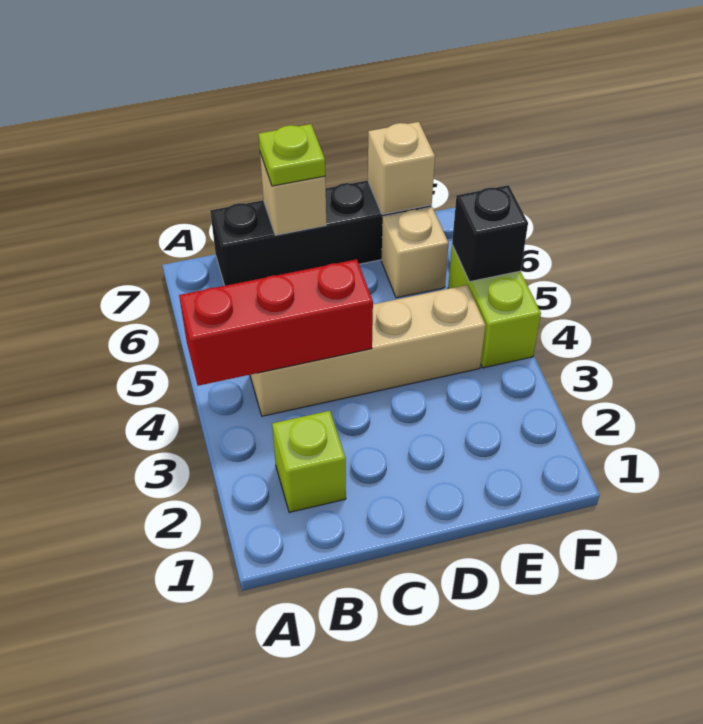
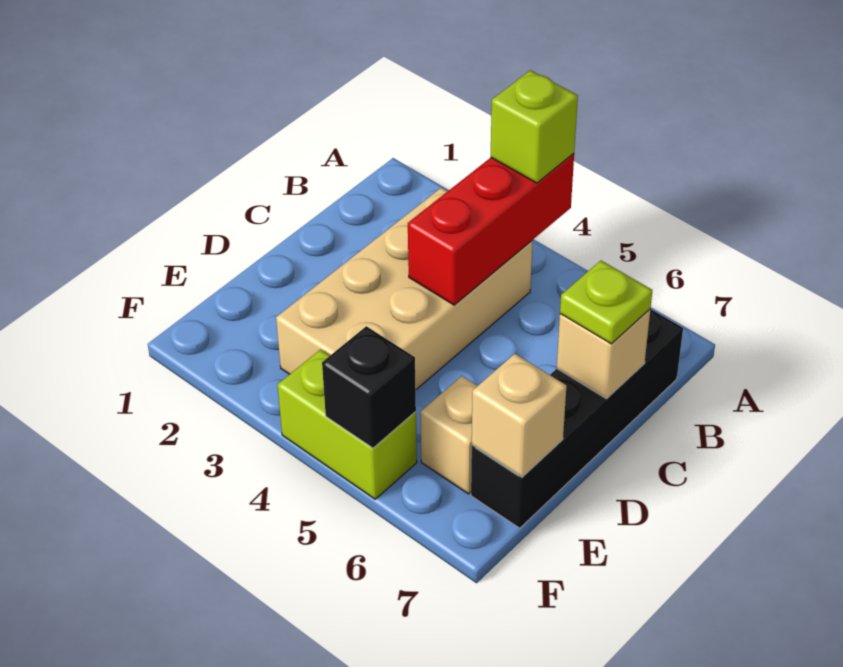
lime 1x1 brick [272,411,346,512] -> lime 1x1 brick moved to [491,70,578,183]
tan 1x4 brick [250,285,485,416] -> tan 2x4 brick [276,188,533,389]

